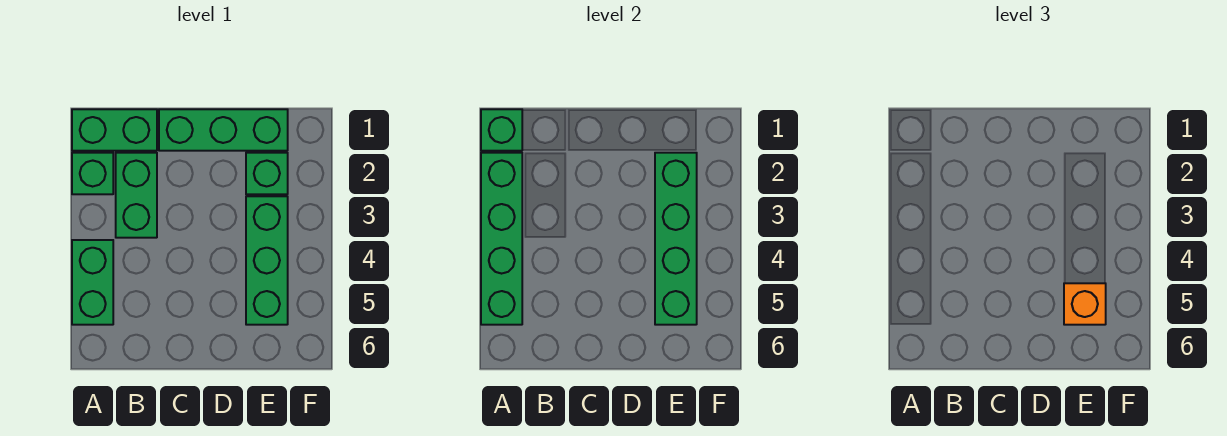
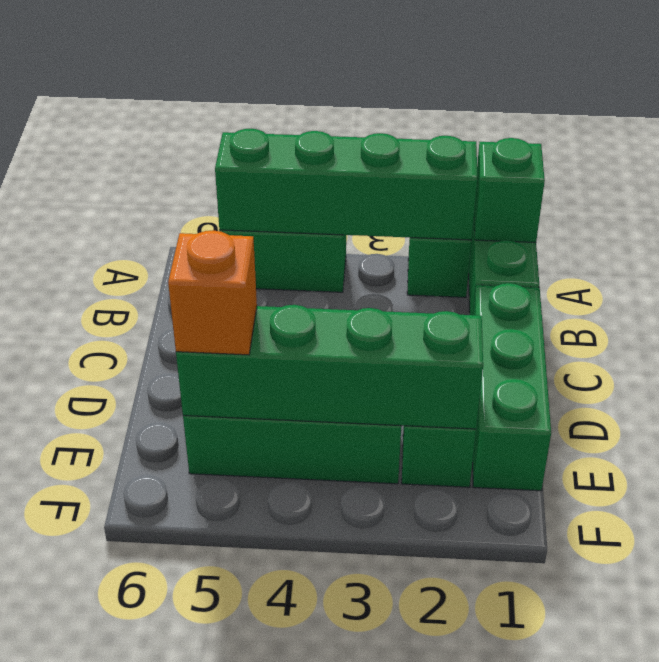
green 1x2 brick [116,153,157,238] -> none

